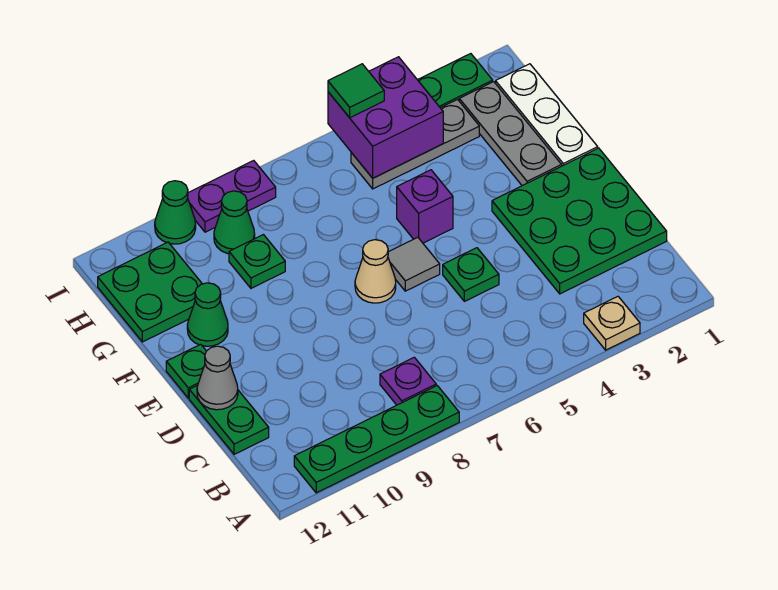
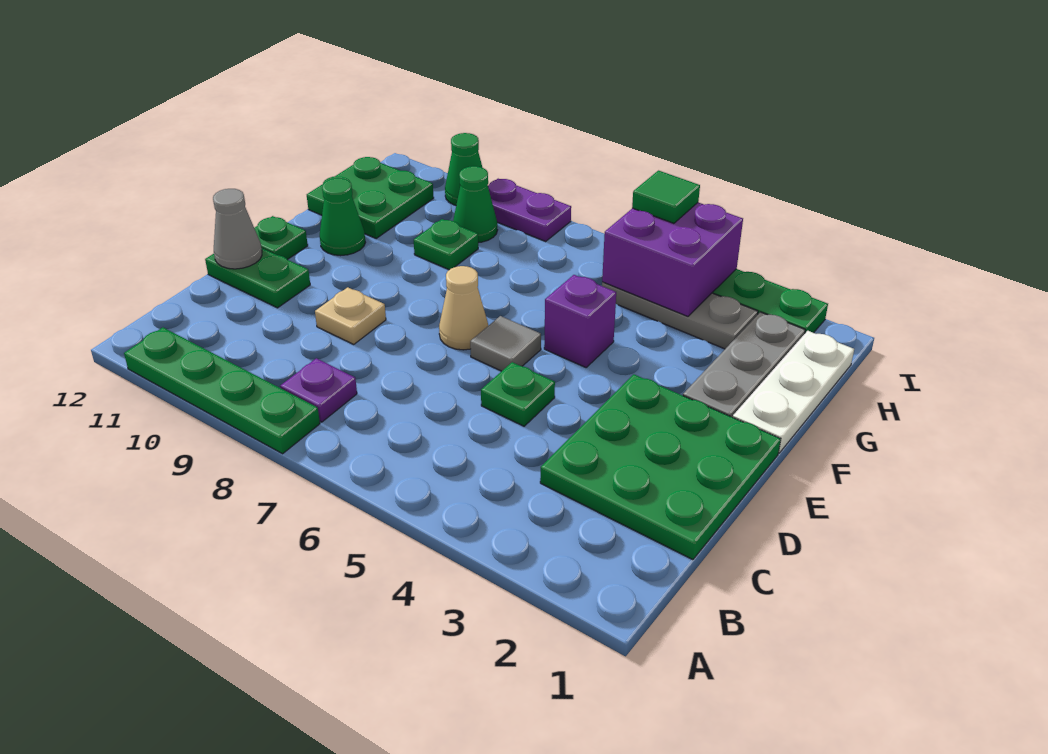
tan 1x1 plate [584,297,640,350] -> tan 1x1 plate moved to [315,287,386,345]
green 1x2 plate [189,385,269,454] -> green 1x2 plate turned to [205,248,310,308]

